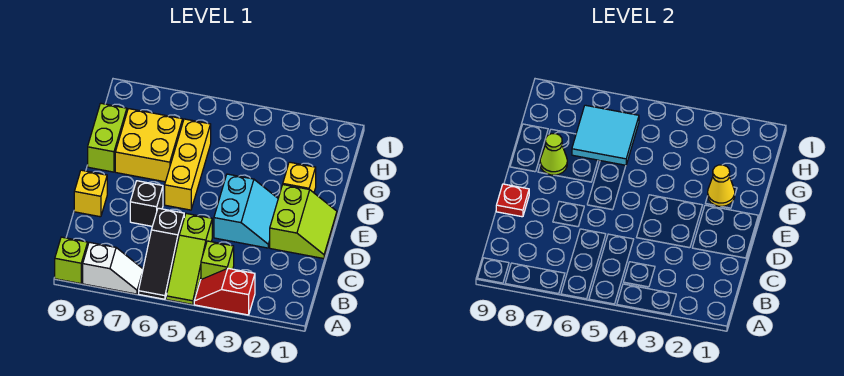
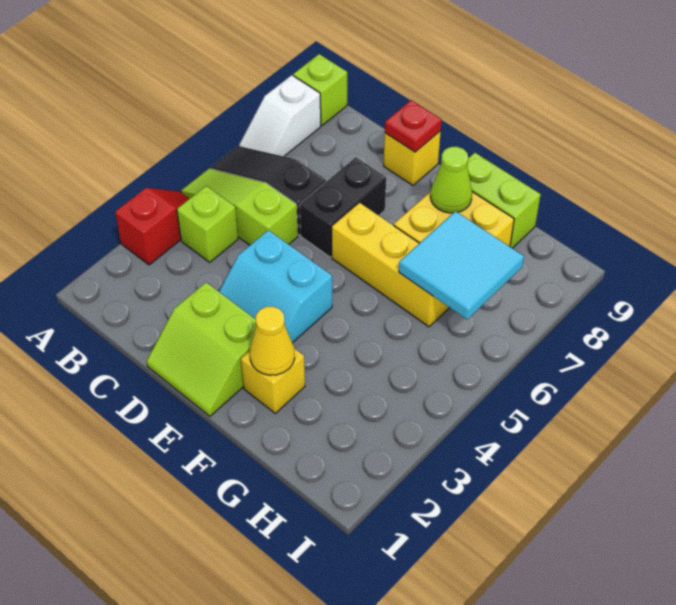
black 1x1 brick [130,181,163,226] -> black 1x2 brick [300,157,386,257]

